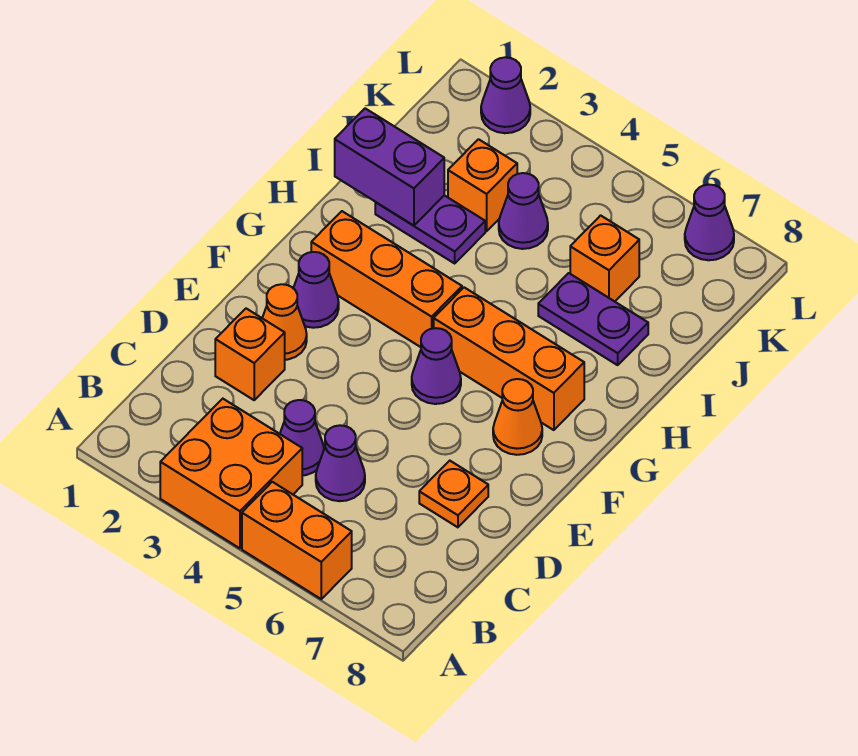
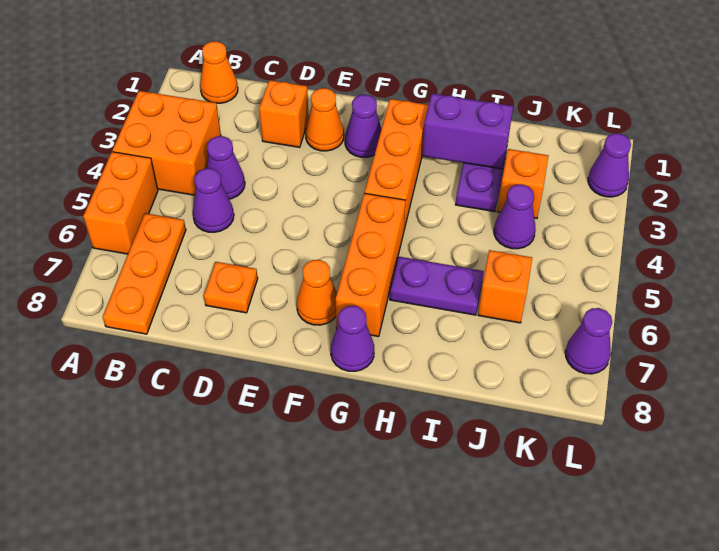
none -> orange 1x1 cone [200,42,238,103]
none -> orange 1x3 plate [103,213,186,334]
purple 1x1 cone [412,328,461,404] -> purple 1x1 cone moved to [331,306,374,371]
purple 1x2 brick [335,108,444,226] -> purple 1x2 brick turned to [422,94,513,169]
purple 1x2 plate [538,273,648,365] -> purple 1x2 plate turned to [390,257,484,315]

